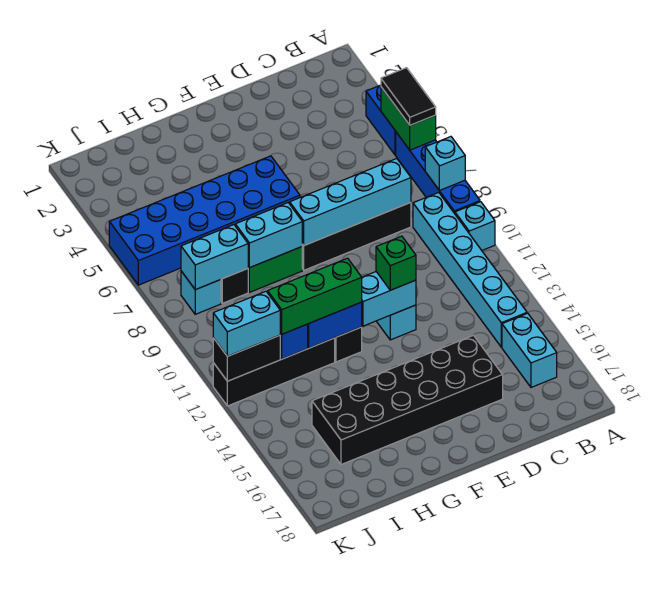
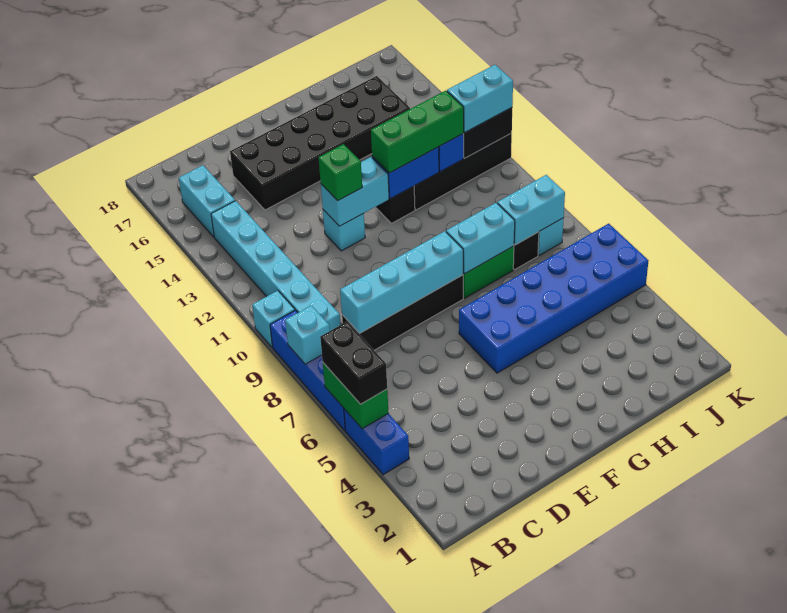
black 1x2 tile [381,68,436,125] -> black 1x2 brick [320,321,387,404]

